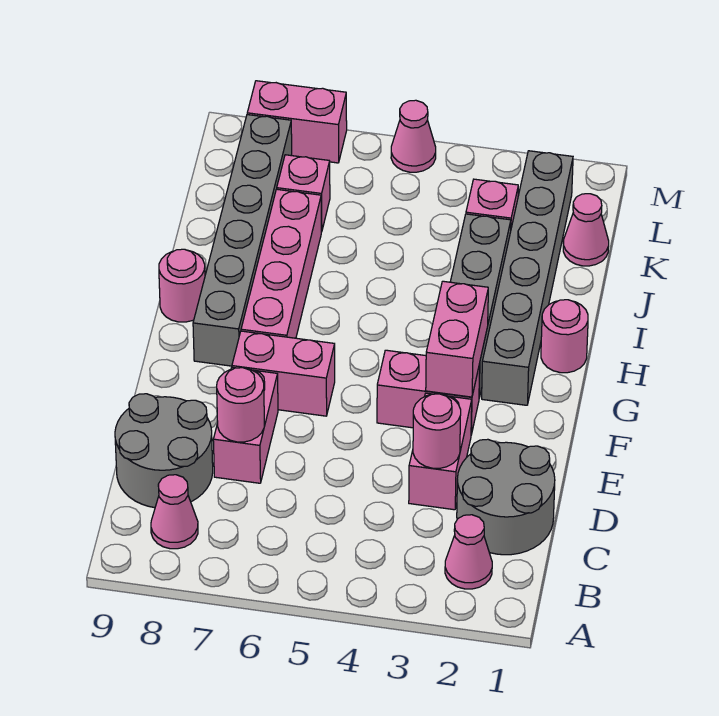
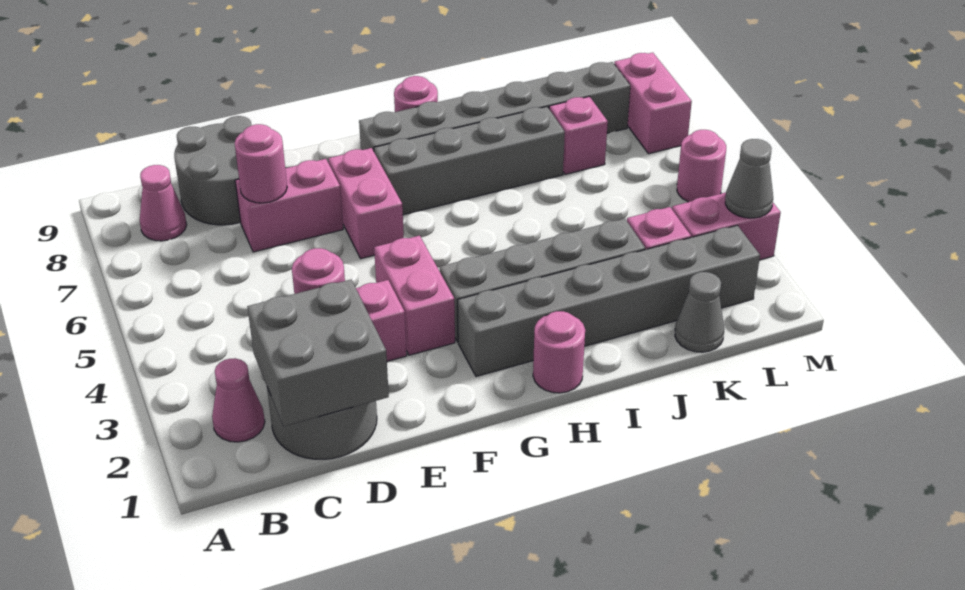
none -> grey 2x2 brick [247,280,389,426]
pink 1x2 brick [426,281,488,397] -> pink 1x2 brick moved to [672,192,781,260]
pink 1x4 brick [241,189,321,338] -> grey 1x4 brick [374,107,565,215]
pink 1x1 cone [563,194,609,266] -> grey 1x1 cone [675,272,724,352]
none -> grey 1x1 cone [725,139,773,218]
pink 1x1 cone [391,100,436,172] -> pink 1x1 round brick [677,130,726,202]

